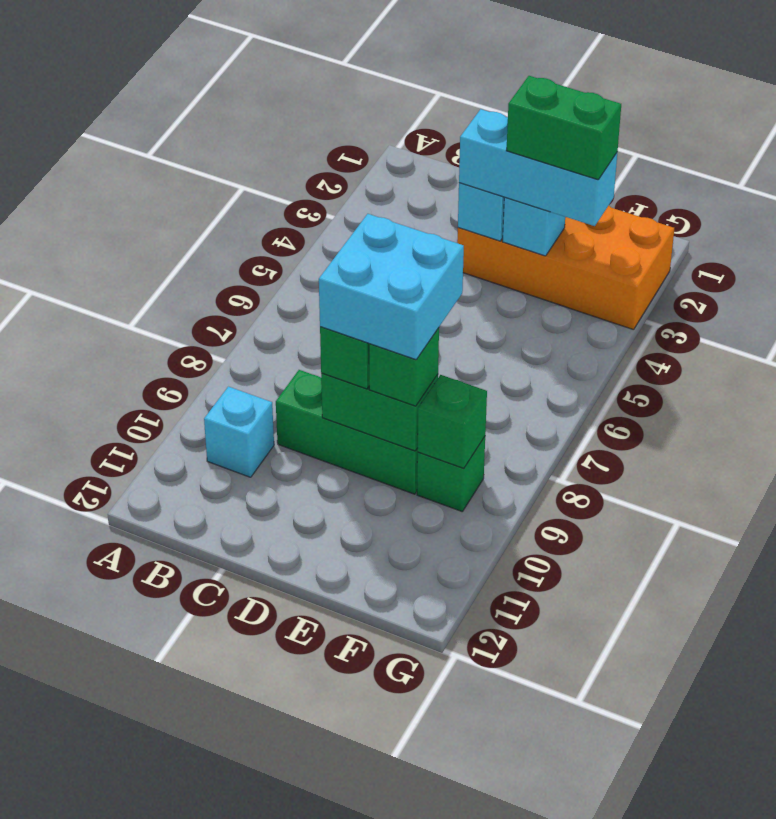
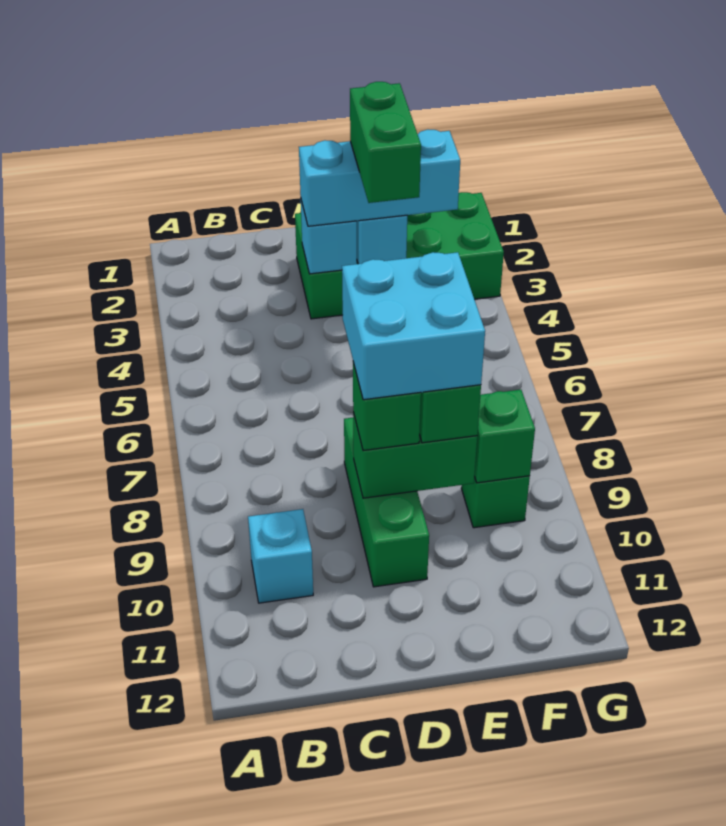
green 1x3 brick [276,370,418,494] -> green 1x3 brick turned to [344,418,429,587]
orange 2x4 brick [457,206,674,330] -> green 2x4 brick [295,192,504,319]
green 1x2 brick [506,76,621,180] -> green 1x2 brick turned to [350,82,421,203]

